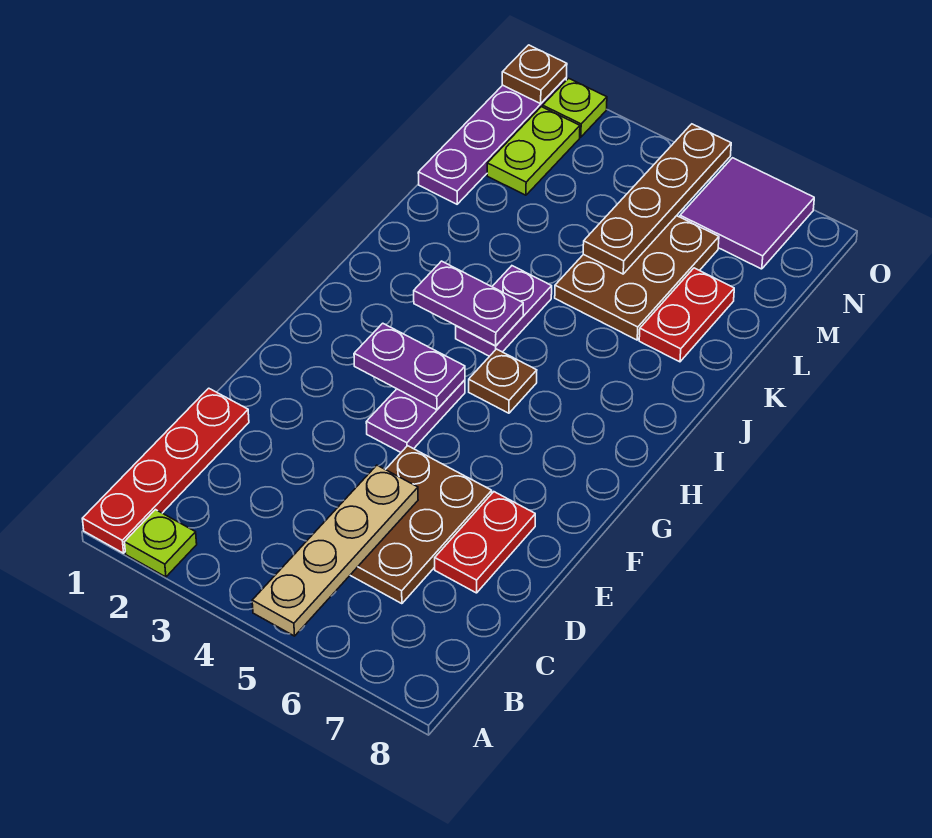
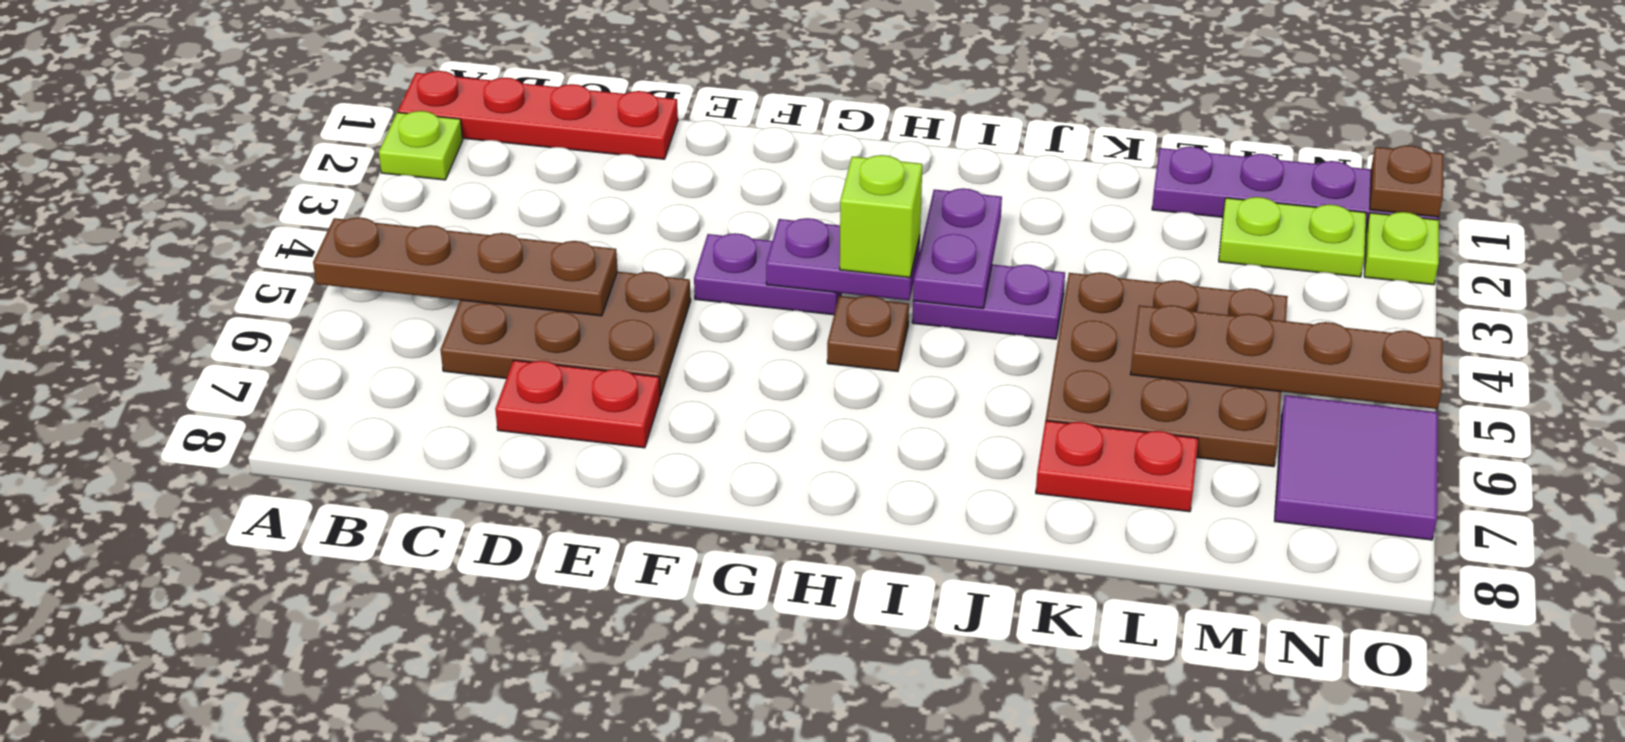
tan 1x4 plate [252,465,418,636] -> brown 1x4 plate [313,218,618,316]
purple 1x2 plate [354,323,465,410] -> purple 1x2 plate turned to [766,218,920,300]
none -> lime 1x1 brick [840,155,922,278]
brown 2x3 plate [555,216,719,340] -> brown 3x3 plate [1046,272,1288,467]

